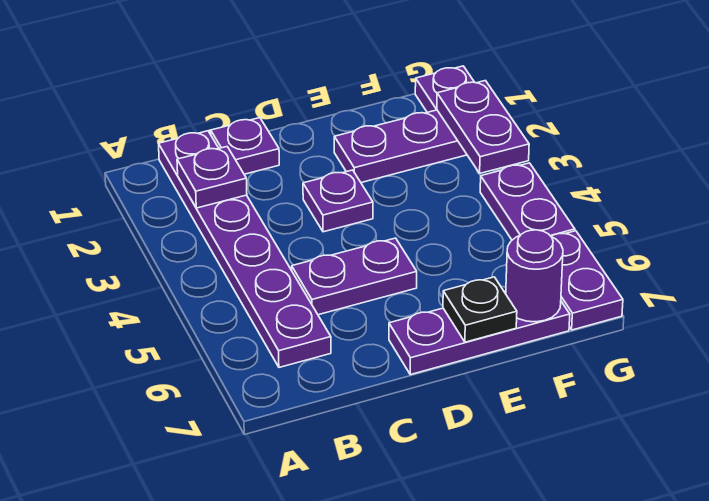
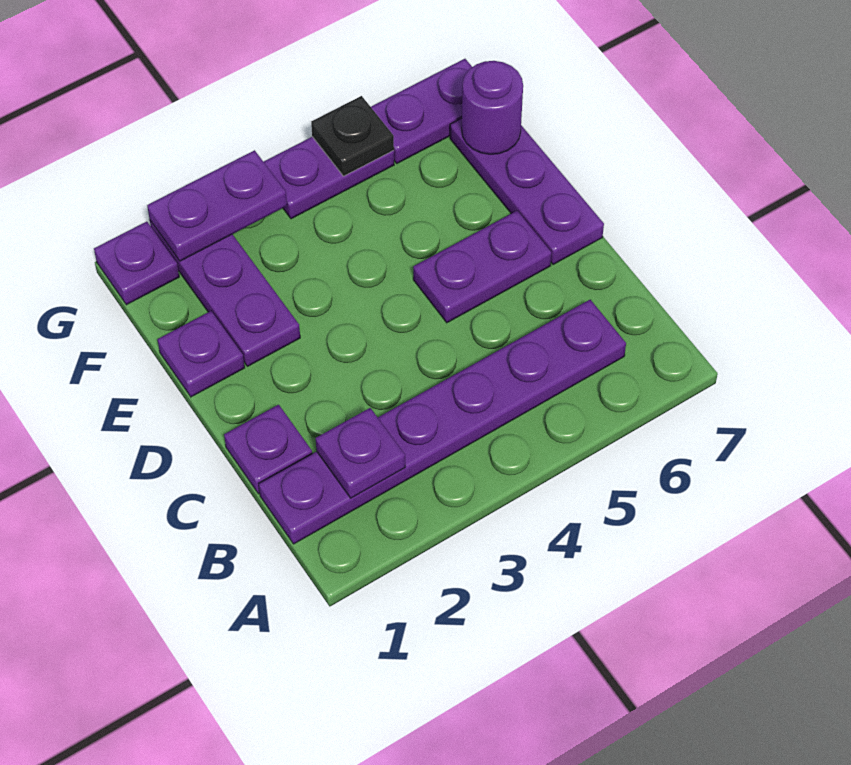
purple 1x2 plate [292,238,417,315] -> purple 1x2 plate turned to [413,211,552,323]
purple 1x1 plate [303,170,373,232] -> purple 1x1 plate moved to [157,311,245,397]
black 1x1 plate [443,277,517,342] -> black 1x1 plate moved to [311,96,394,176]

